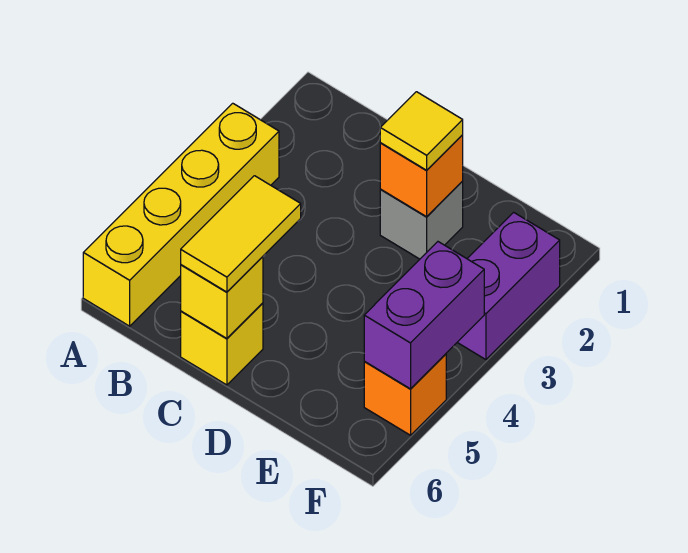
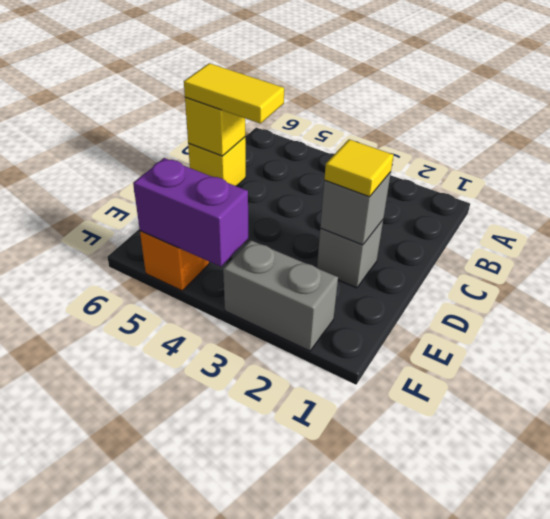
yellow 1x4 brick [83,103,279,326] -> none
orange 1x1 brick [380,135,463,217] -> grey 1x1 brick [320,172,391,245]
purple 1x2 brick [457,212,560,360] -> grey 1x2 brick [223,240,338,351]

